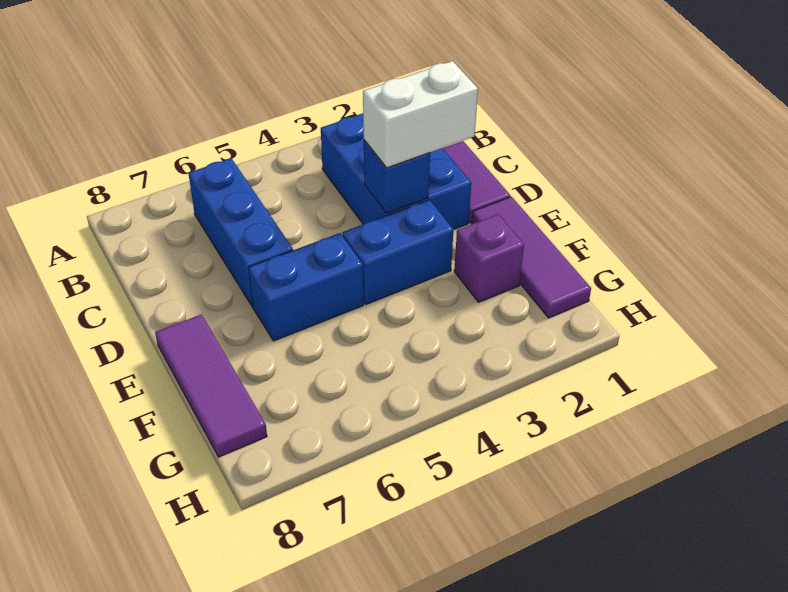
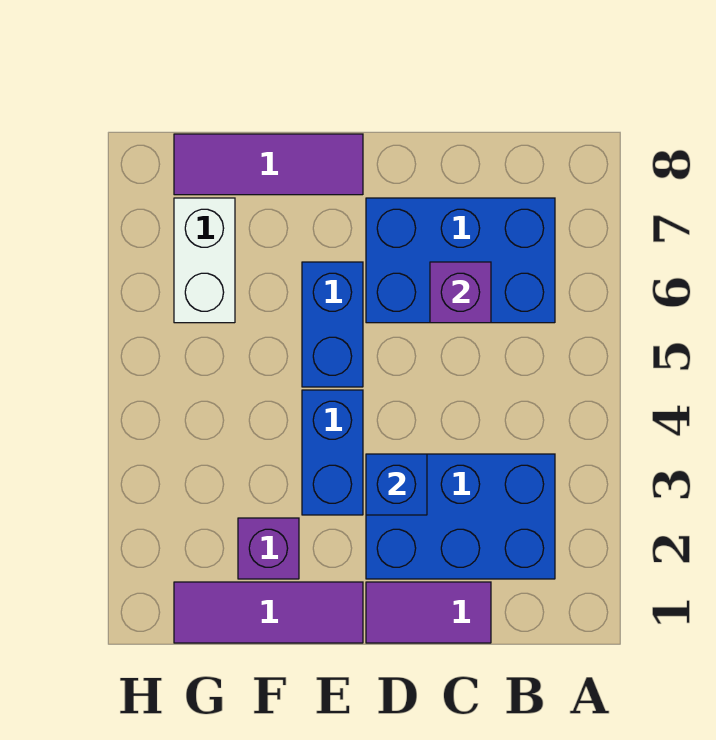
blue 1x3 brick [188,158,293,307] -> blue 2x3 brick [366,198,555,323]
none -> purple 1x1 brick [430,262,491,323]
white 1x2 brick [363,61,478,168] -> white 1x2 brick moved to [174,198,235,323]

